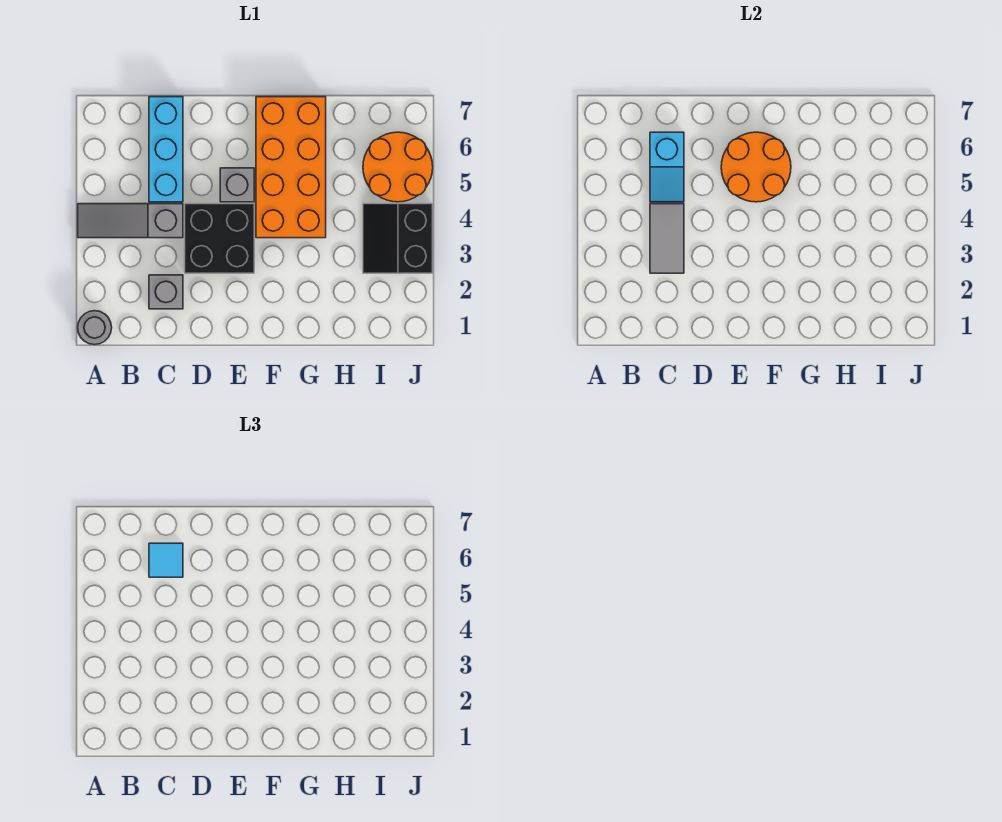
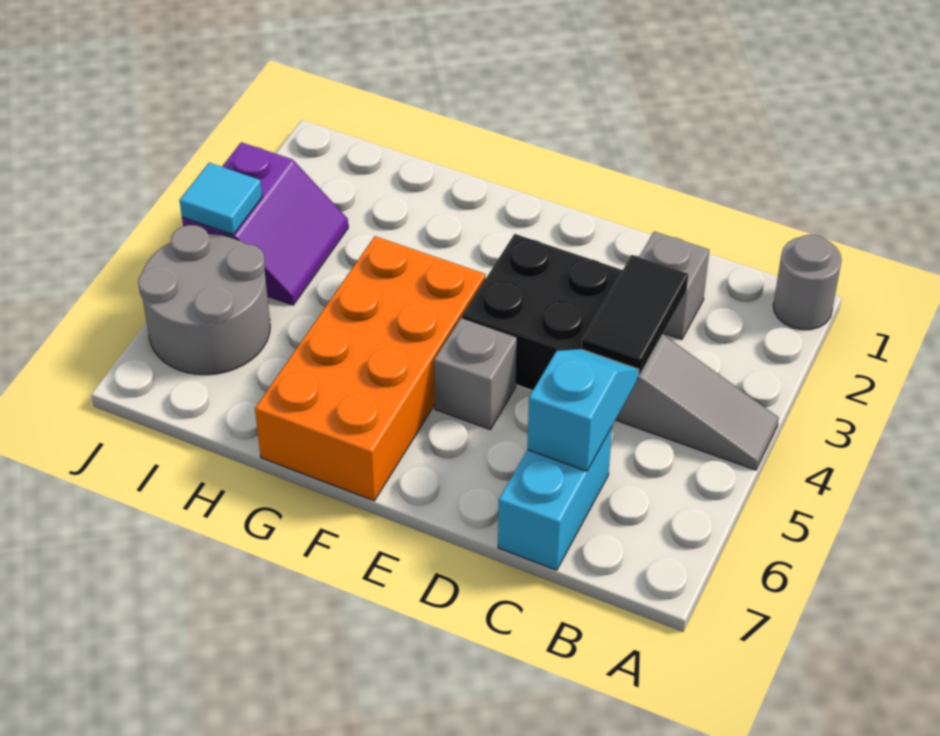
grey 1x2 tile [650,204,684,273] -> black 1x2 tile [582,255,688,376]
cyan 1x3 brick [149,97,183,202] -> cyan 1x2 brick [498,427,612,570]
cyan 1x1 tile [149,543,183,577] -> cyan 1x1 tile moved to [179,163,262,235]
orange 2x2 round brick [721,132,791,202] -> none
black 2x2 slope [363,204,433,273] -> purple 2x2 slope [182,142,348,305]
orange 2x2 round brick [363,132,433,202] -> grey 2x2 round brick [138,225,270,375]

